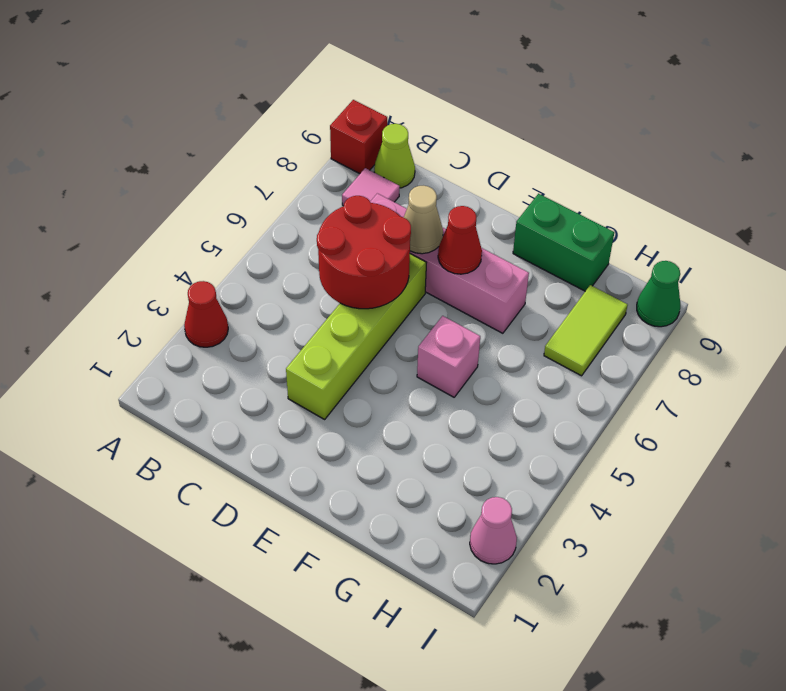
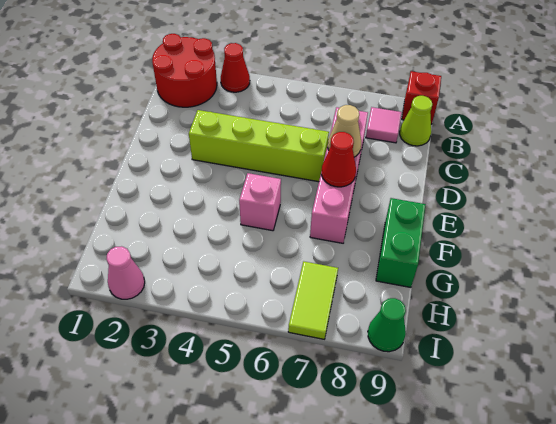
red 2x2 round brick [317,196,411,309] -> red 2x2 round brick moved to [152,34,217,107]
lime 1x2 tile [544,285,628,376] -> lime 1x2 tile turned to [288,262,338,339]

